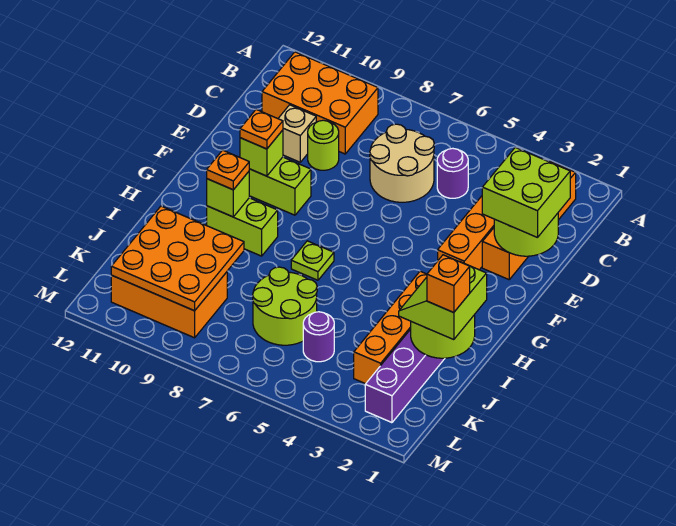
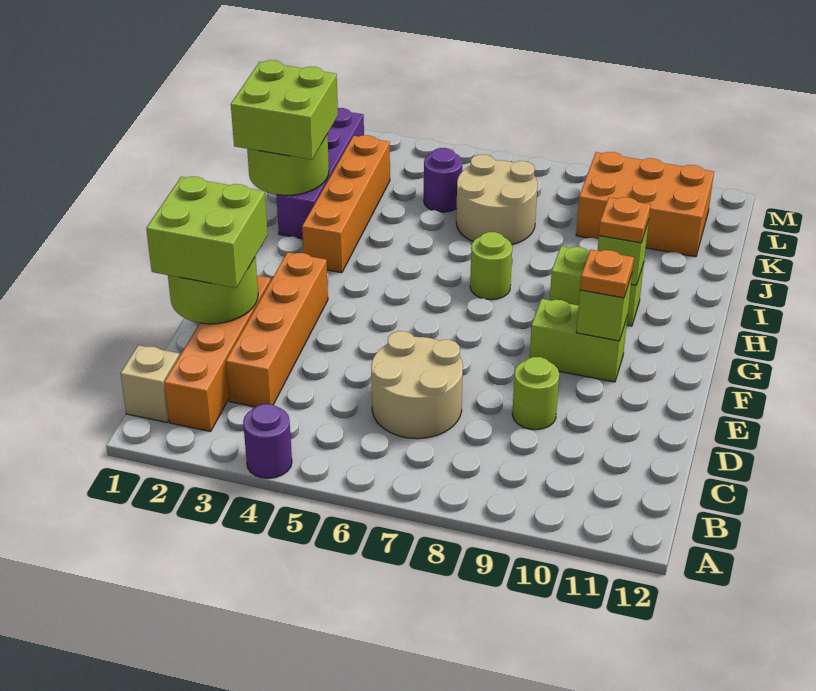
orange 2x3 brick [262,52,378,154] -> none
purple 1x1 round brick [437,148,468,198] -> purple 1x1 round brick moved to [243,404,292,478]
tan 1x1 brick [278,105,316,162] -> tan 1x1 brick moved to [120,345,180,422]
lime 1x1 plate [291,241,334,280] -> lime 1x1 round brick [470,232,512,300]
lime 2x2 slope [399,262,487,340] -> lime 2x2 brick [231,60,338,160]
orange 1x1 brick [427,255,470,313] -> none
lime 2x2 round brick [253,267,317,345] -> tan 2x2 round brick [456,155,537,245]
orange 3x3 plate [111,206,244,311] -> none

